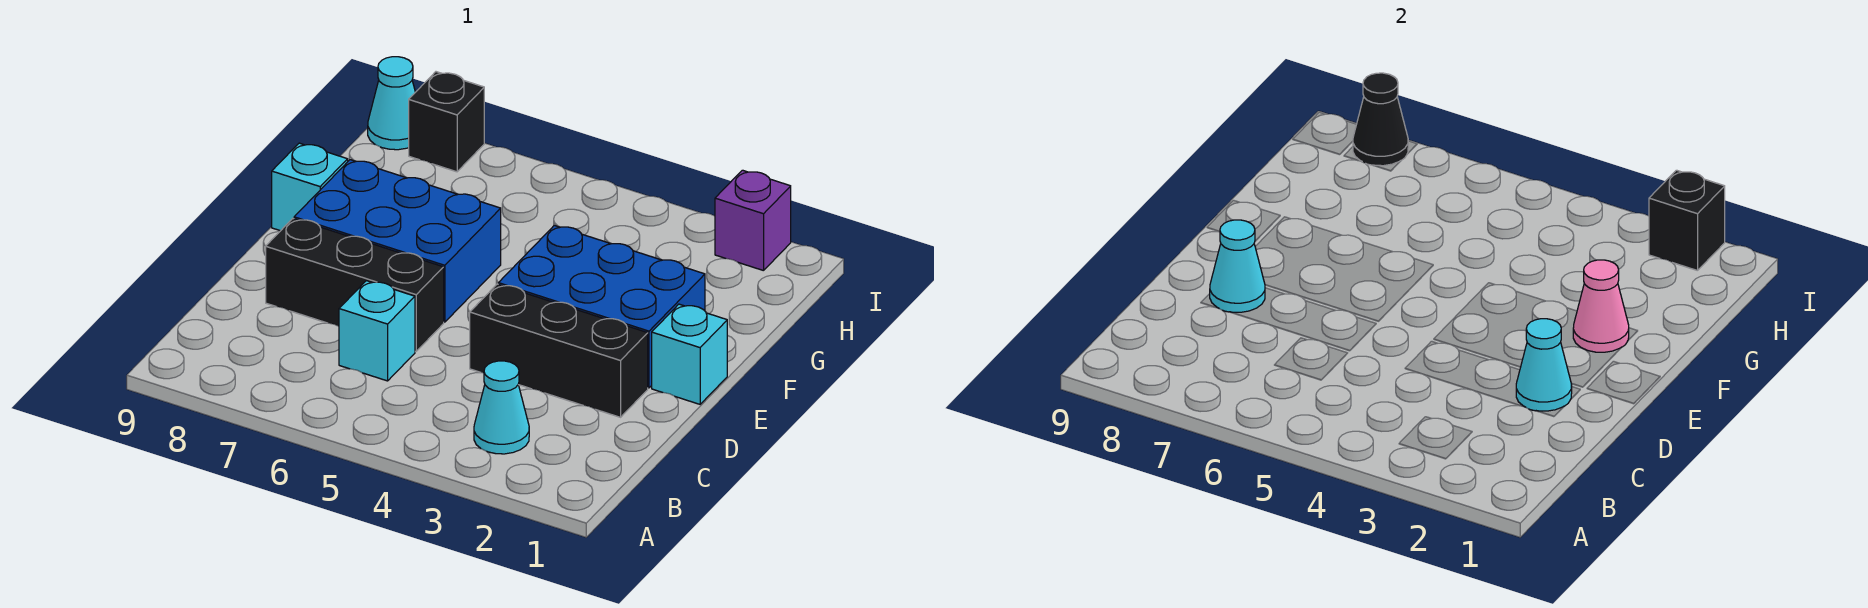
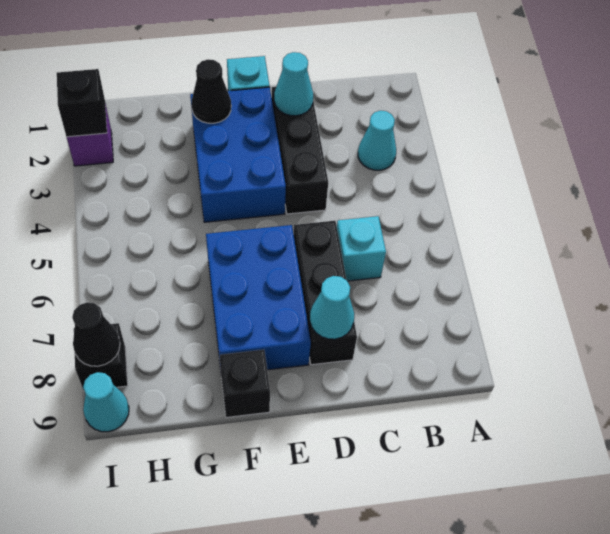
pink 1x1 cone [1573,260,1629,352] -> black 1x1 cone [191,60,231,123]
cyan 1x1 brick [272,143,348,231] -> black 1x1 brick [220,350,270,418]

